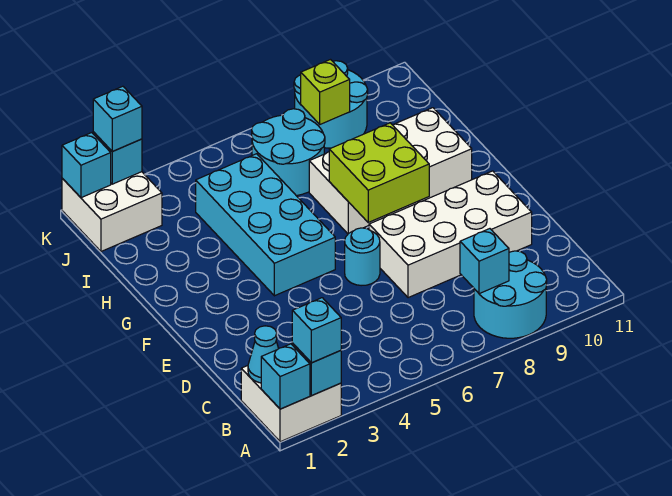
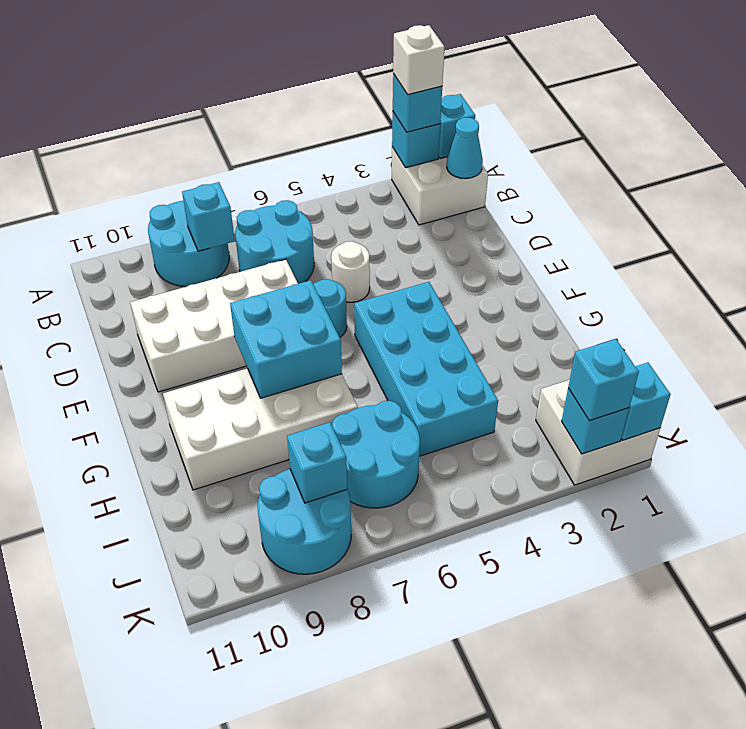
none -> white 1x1 brick [393,25,444,95]
none -> cyan 2x2 round brick [235,200,314,284]
none -> white 1x1 round brick [331,241,370,302]
lime 2x2 brick [329,123,429,222] -> cyan 2x2 brick [230,280,342,398]
lime 1x1 brick [301,60,350,124] -> cyan 1x1 brick [287,422,347,503]

